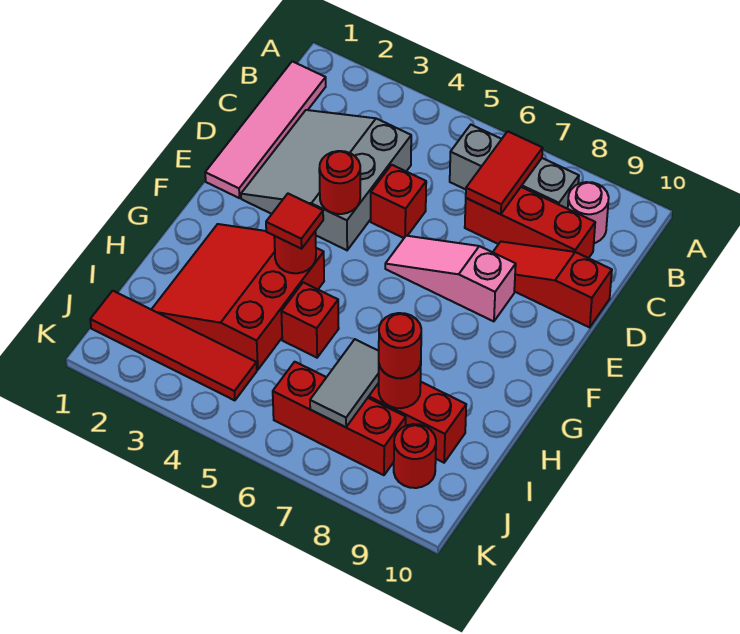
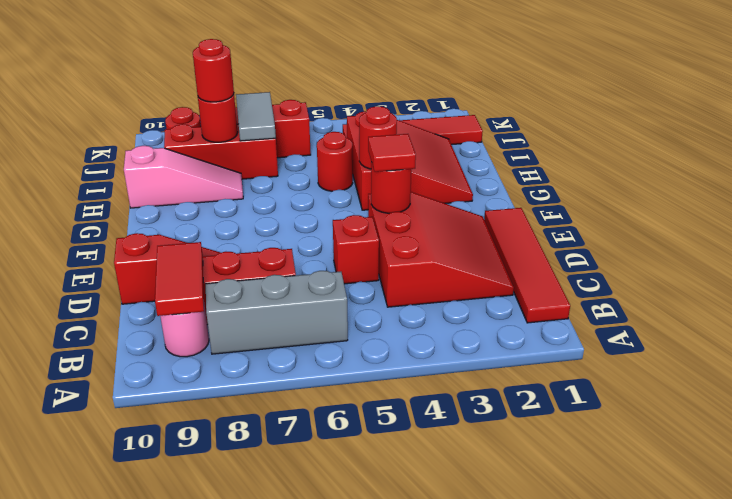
pink 1x4 tile [205,61,326,198] -> red 1x4 tile [484,208,570,323]
red 1x2 tile [466,131,543,214] -> red 1x2 tile moved to [155,242,204,316]
grey 3x3 slope [241,110,411,250] -> red 3x3 slope [368,192,514,307]
pink 1x3 slope [385,236,516,321] -> pink 1x3 slope moved to [124,146,243,208]
red 1x1 tile [266,194,323,249] -> red 1x1 tile moved to [368,134,416,172]
red 1x1 brick [281,283,339,358] -> red 1x1 round brick [317,132,353,191]

